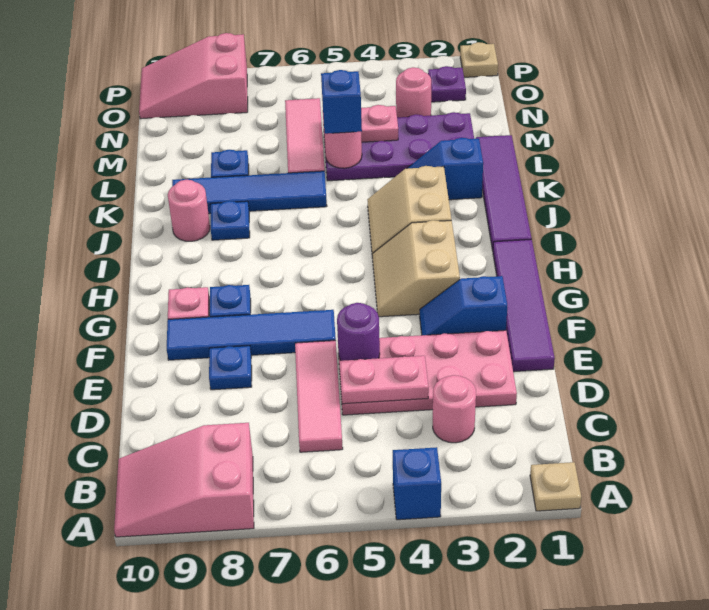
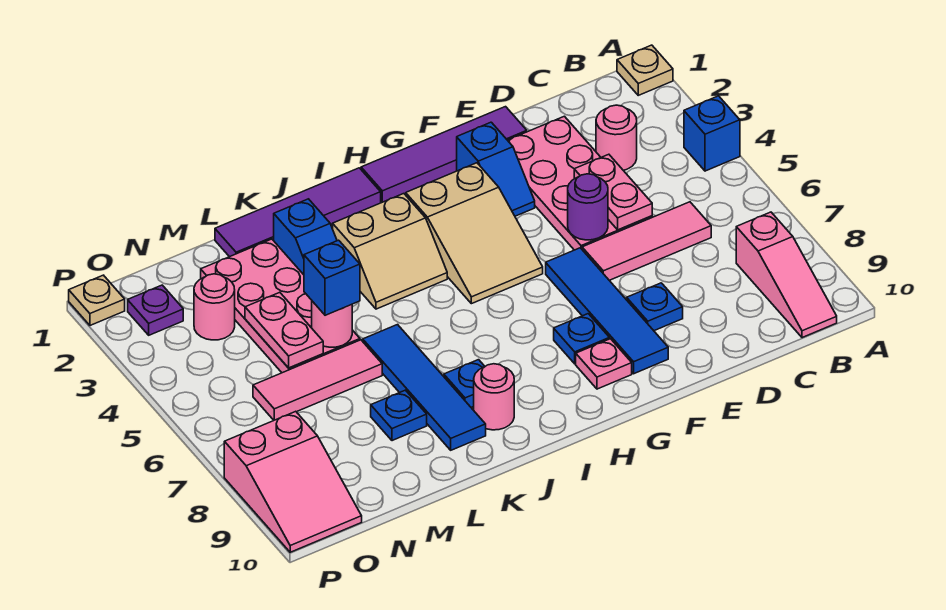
pink 2x3 slope [114,423,254,537] -> pink 1x3 slope [736,212,837,338]
tan 2x2 slope [372,220,460,317] -> tan 2x3 slope [406,163,543,304]
purple 2x4 plate [323,112,474,181] -> pink 2x4 plate [201,239,360,373]

